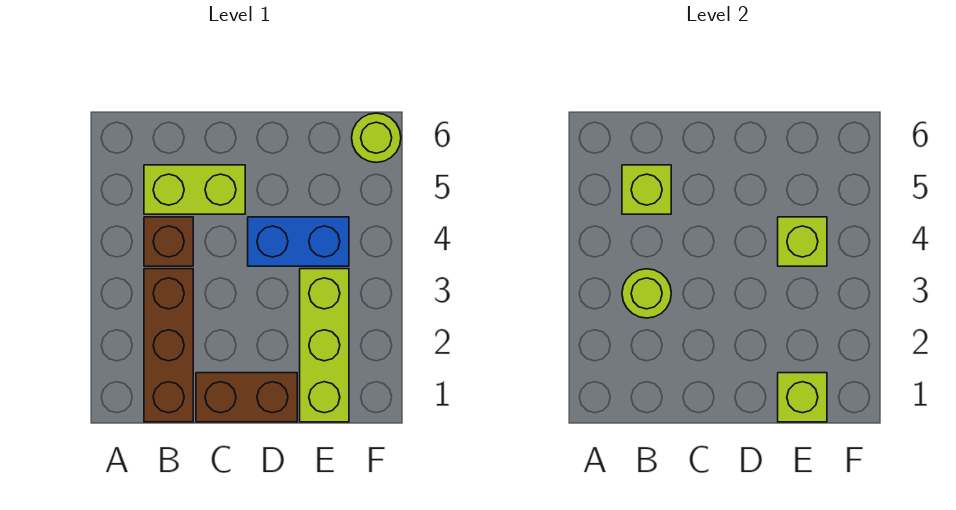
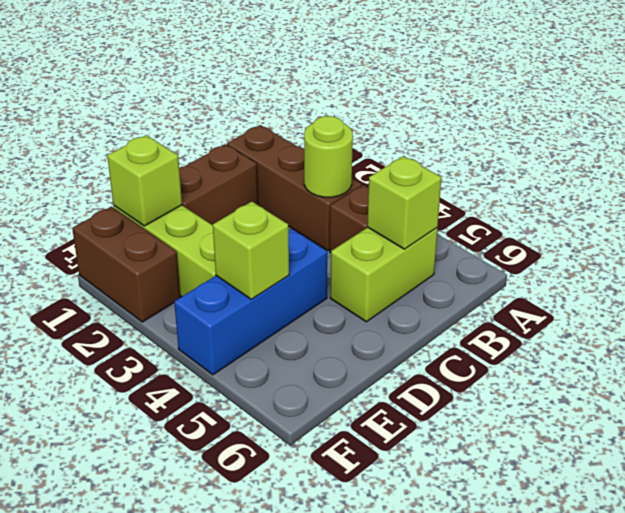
blue 1x2 brick [248,217,349,266] -> blue 1x3 brick [174,229,327,375]
none -> brown 1x2 brick [72,207,180,322]
lime 1x1 round brick [352,113,401,163] -> none

